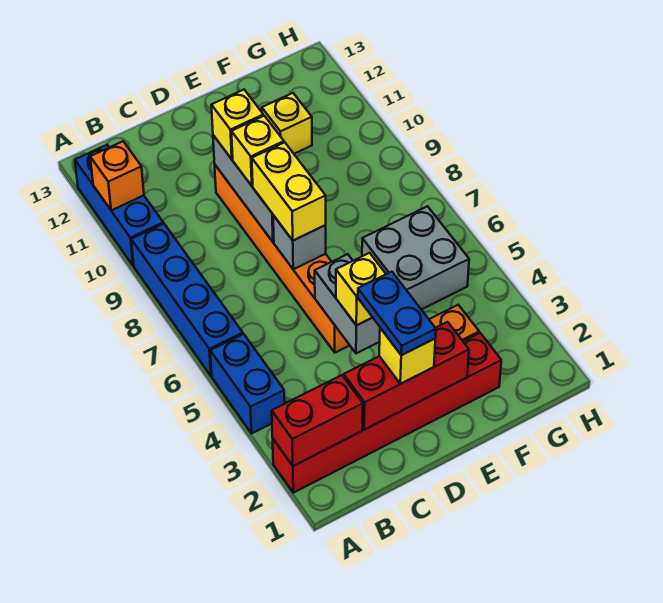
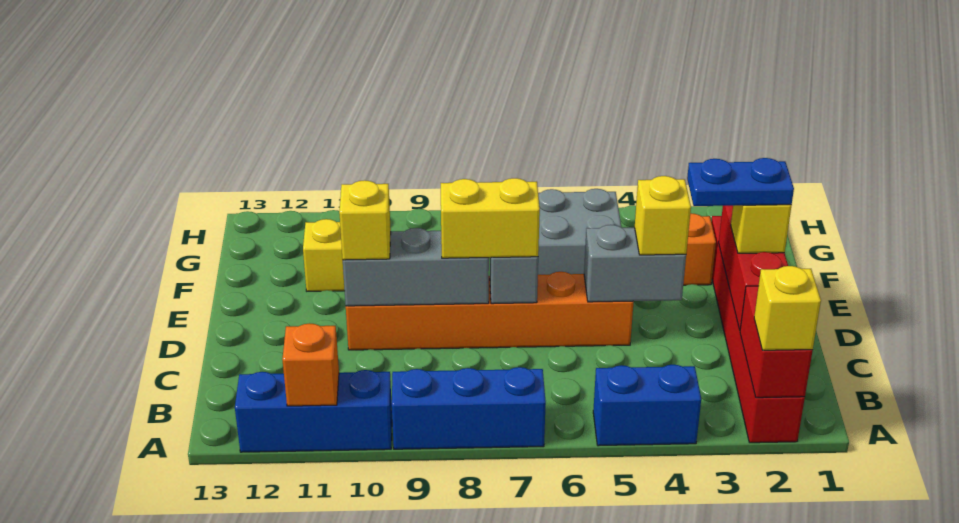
blue 1x4 brick [131,224,243,376] -> blue 1x3 brick [392,367,546,449]
yellow 1x1 brick [231,116,284,186] -> yellow 1x1 brick moved to [754,266,821,350]

